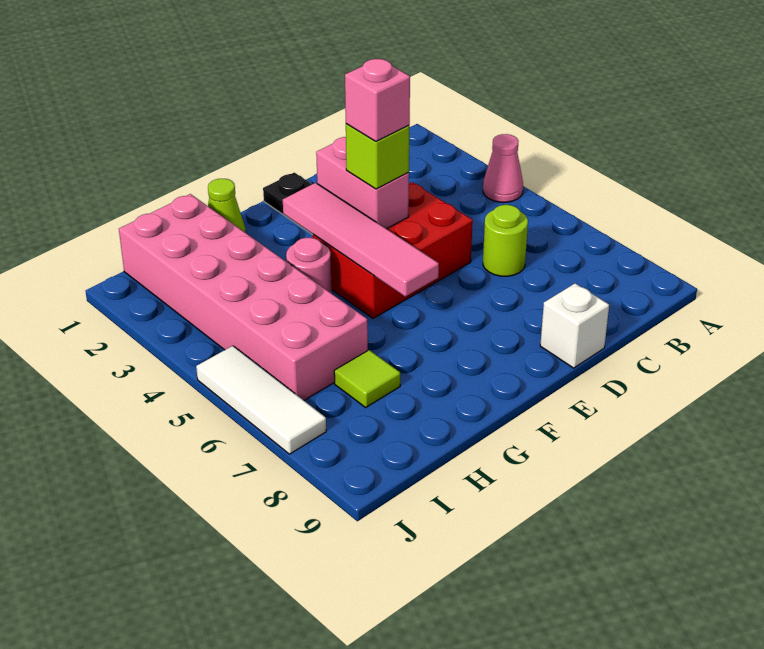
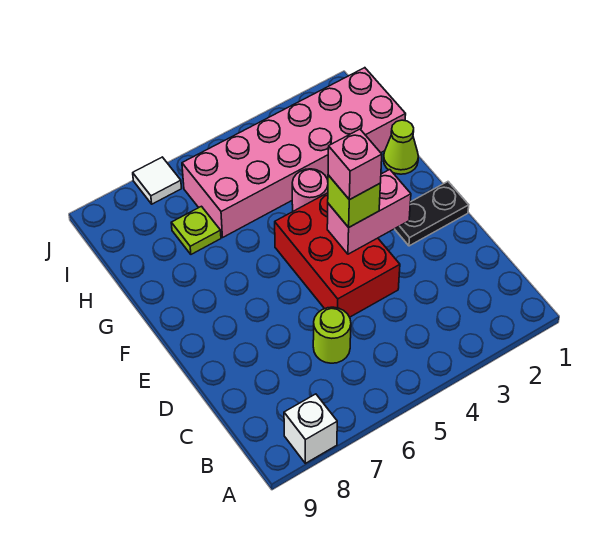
pink 1x1 cone [483,134,523,202] -> none
white 1x1 brick [540,283,609,368] -> white 1x1 brick moved to [284,394,337,463]
pink 1x4 tile [283,183,439,297] -> none
lime 1x1 tile [334,350,400,407] -> lime 1x1 plate [171,206,221,254]
white 1x3 tile [196,346,326,454] -> white 1x1 tile [133,157,181,204]

